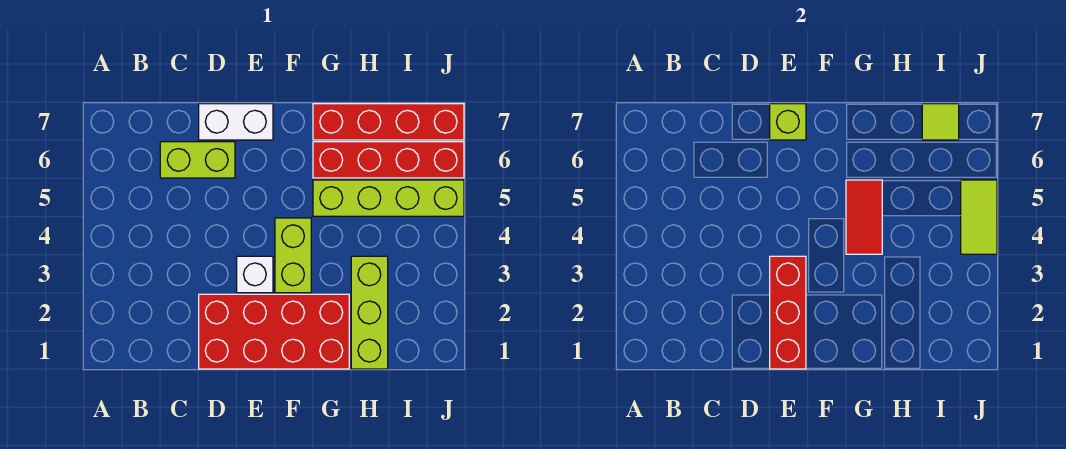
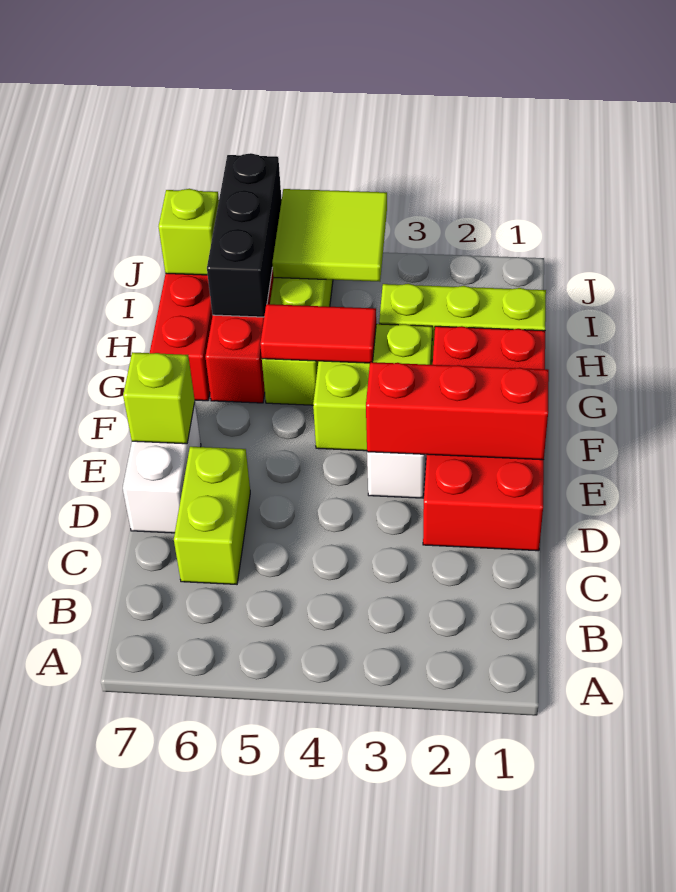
lime 1x2 brick [275,218,311,293] -> lime 2x2 brick [313,324,432,451]
none -> black 1x3 brick [207,153,282,317]
lime 1x1 tile [922,104,959,140] -> lime 1x1 brick [159,189,219,275]
lime 1x2 tile [961,180,997,254] -> lime 2x2 tile [272,189,387,282]

